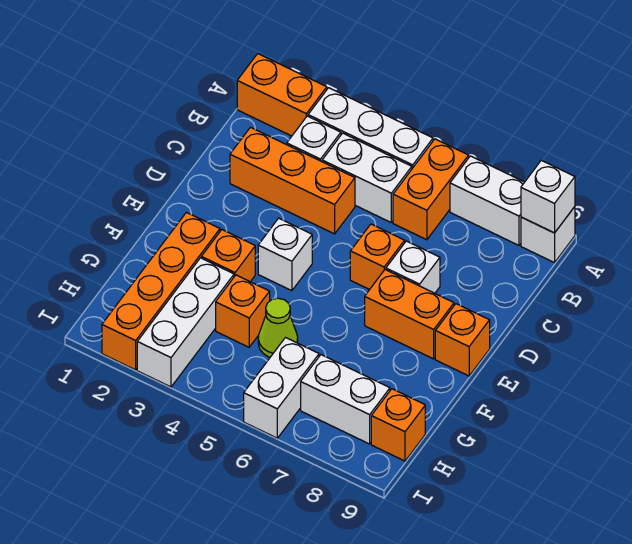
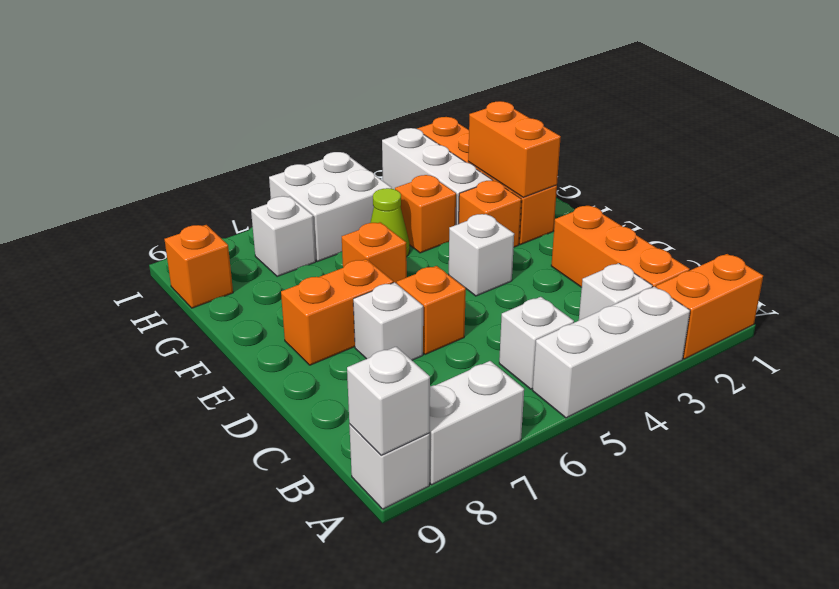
orange 1x2 brick [393,139,469,240] -> orange 1x2 brick moved to [468,101,561,198]
white 1x2 brick [322,133,412,222] -> white 1x1 brick [499,297,574,389]
orange 1x3 brick [230,127,355,234] -> orange 1x3 brick turned to [551,206,690,287]
orange 1x1 brick [435,304,490,376] -> orange 1x1 brick moved to [342,222,407,284]
white 1x2 brick [244,338,319,438] -> white 2x2 brick [269,152,392,261]
white 1x2 brick [301,355,390,444] -> white 1x1 brick [251,196,316,277]

